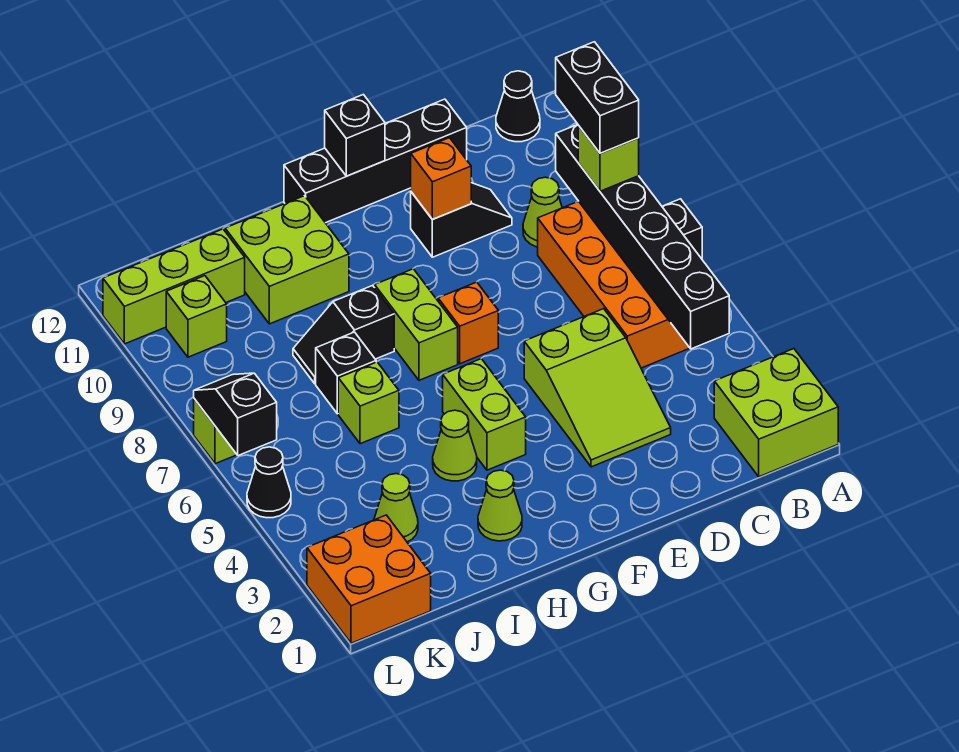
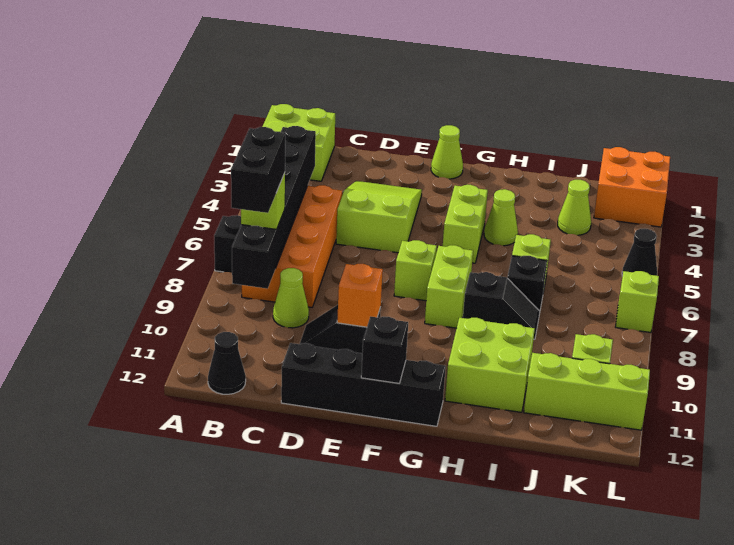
orange 1x1 brick [438,282,498,364] -> lime 1x1 brick [394,240,437,301]
lime 1x1 cone [478,470,522,541] -> lime 1x1 cone moved to [431,125,463,179]
black 1x2 slope [194,373,277,456] -> none

